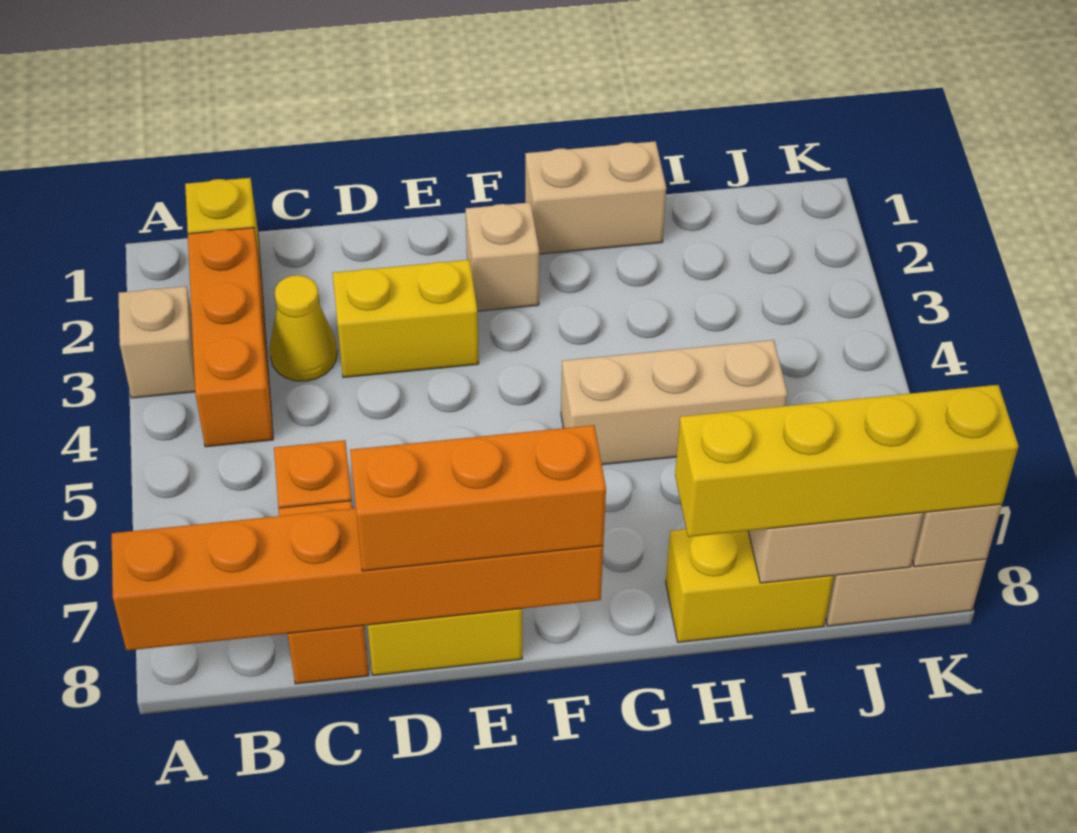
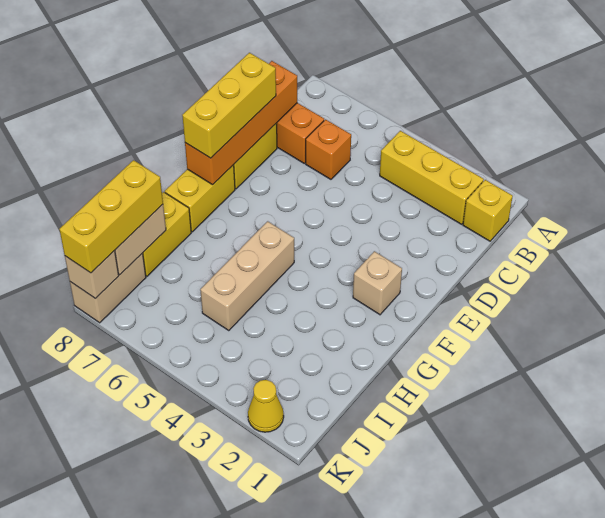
tan 1x1 brick [119,286,195,398] -> none
orange 1x6 brick [112,508,603,651] -> orange 1x4 brick [185,61,297,185]
orange 1x3 brick [188,228,273,447] -> yellow 1x3 brick [380,131,484,224]
yellow 1x1 cone [270,275,337,381] -> yellow 1x1 cone moved to [248,380,284,432]
yellow 1x2 brick [333,260,479,378] -> yellow 1x2 brick moved to [165,165,235,232]
orange 1x3 brick [350,425,606,571] -> yellow 1x3 brick [182,53,276,158]
tan 1x2 brick [525,141,666,254] -> none
yellow 1x4 brick [675,385,1019,537] -> yellow 1x3 brick [59,160,163,273]

